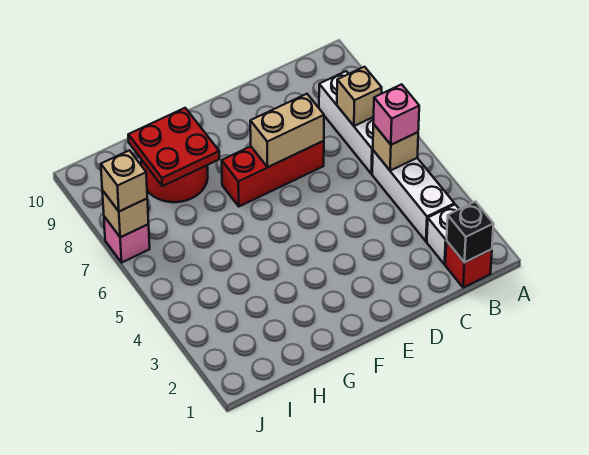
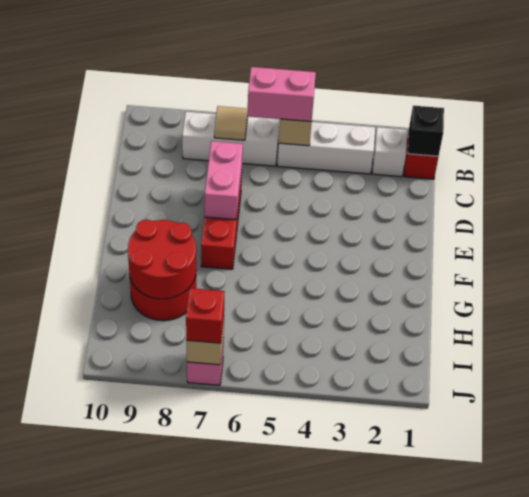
pink 1x1 brick [373,84,419,145] -> pink 1x2 brick [247,67,316,122]
tan 1x1 brick [337,67,382,126] -> tan 1x1 tile [214,106,248,140]
tan 1x2 brick [250,94,324,167] -> pink 1x2 brick [205,141,243,220]
red 2x2 plate [128,108,219,186] -> red 2x2 round brick [128,220,196,299]
tan 1x1 brick [101,150,147,211] -> red 1x1 brick [186,288,225,343]

